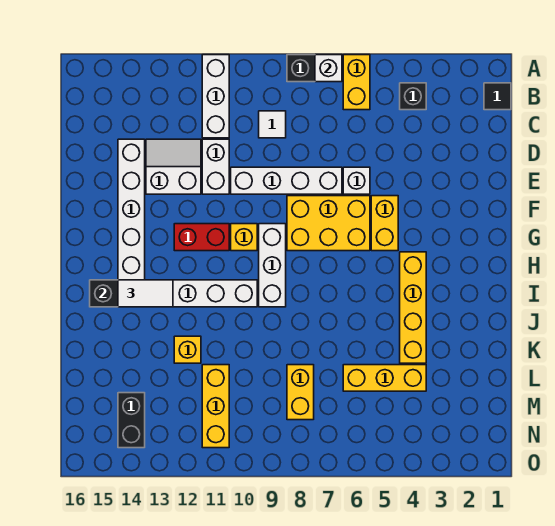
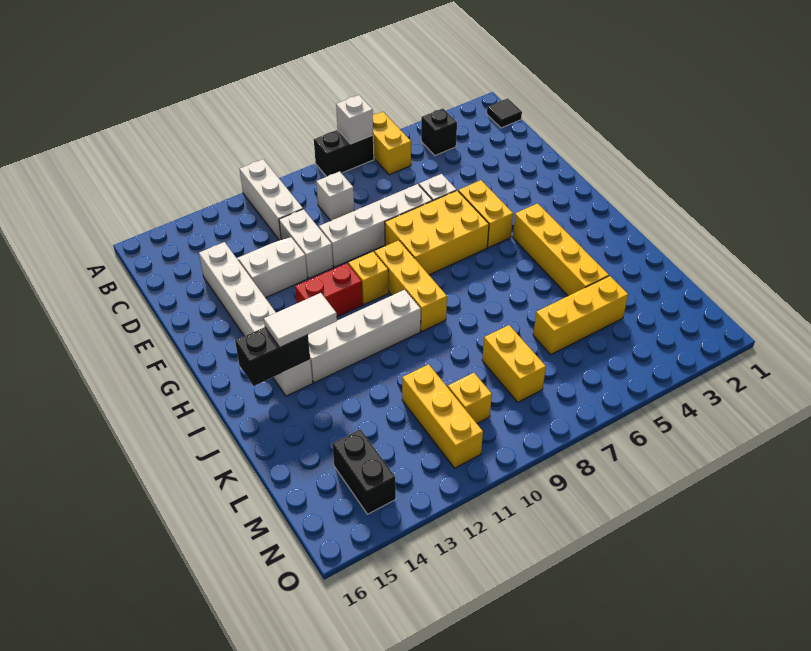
white 1x1 tile [259,111,286,138] -> white 1x1 brick [316,171,354,221]
white 1x3 brick [259,224,286,307] -> yellow 1x3 brick [375,240,447,331]
yellow 1x1 brick [174,336,201,363] -> yellow 1x1 brick moved to [448,373,492,423]

